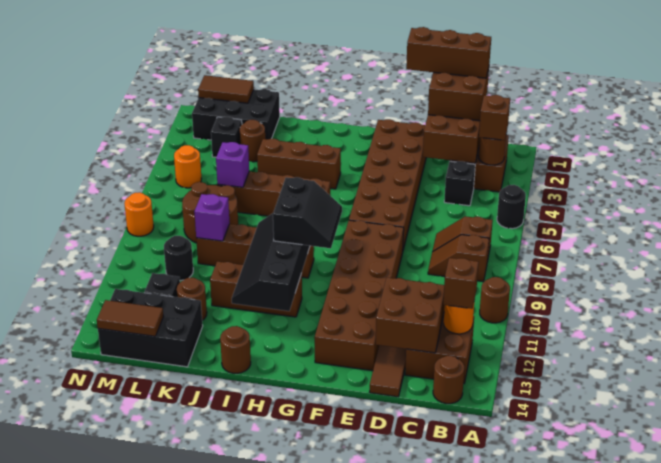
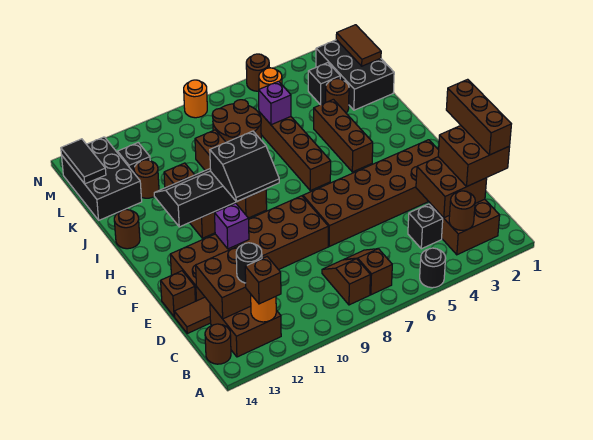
brown 1x1 round brick [480,277,510,323] -> brown 1x1 round brick moved to [246,54,269,91]
brown 1x1 brick [479,95,510,140] -> brown 1x1 brick moved to [161,271,195,317]
purple 1x1 brick [194,194,230,241] -> purple 1x1 brick moved to [215,203,249,249]
black 1x1 round brick [164,236,193,281] -> black 1x1 round brick moved to [236,243,262,283]
brown 1x2 tile [97,300,164,336] -> black 1x2 tile [61,139,106,184]

